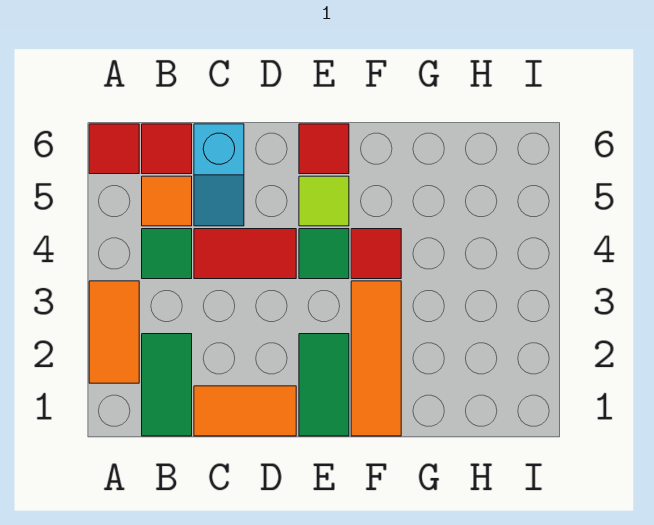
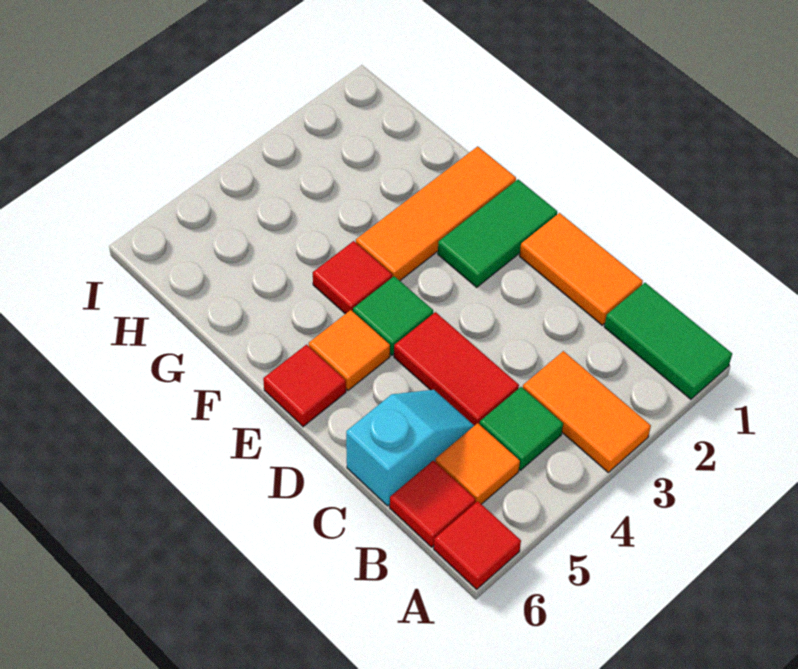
orange 1x2 tile [89,281,139,383] -> orange 1x2 tile turned to [523,351,651,472]
green 1x2 tile [142,334,192,436] -> green 1x2 tile turned to [604,283,732,399]
lime 1x1 tile [299,176,349,226] -> orange 1x1 tile [309,310,390,390]

